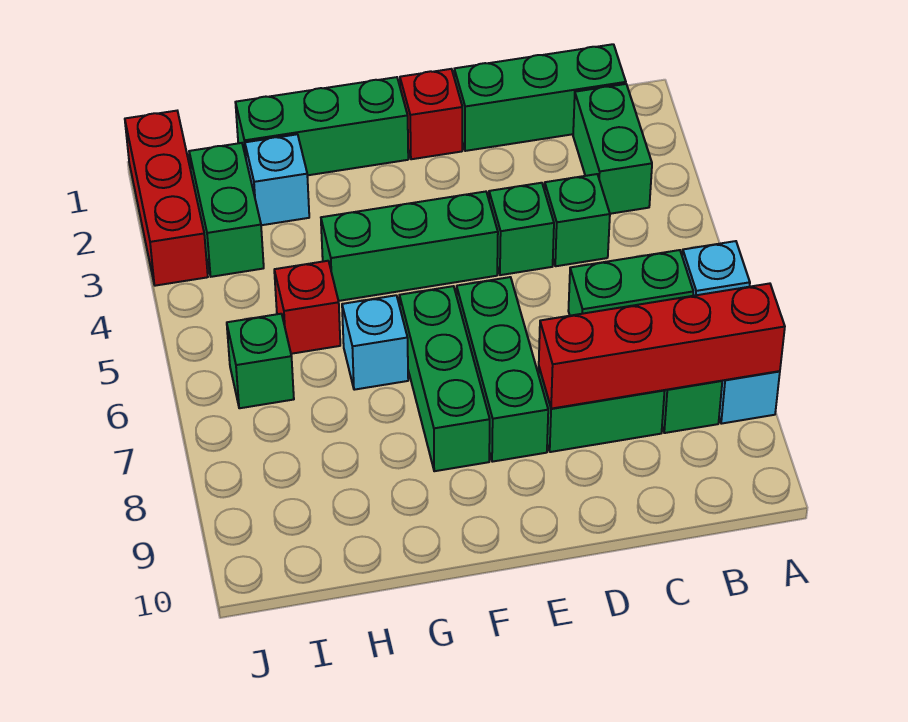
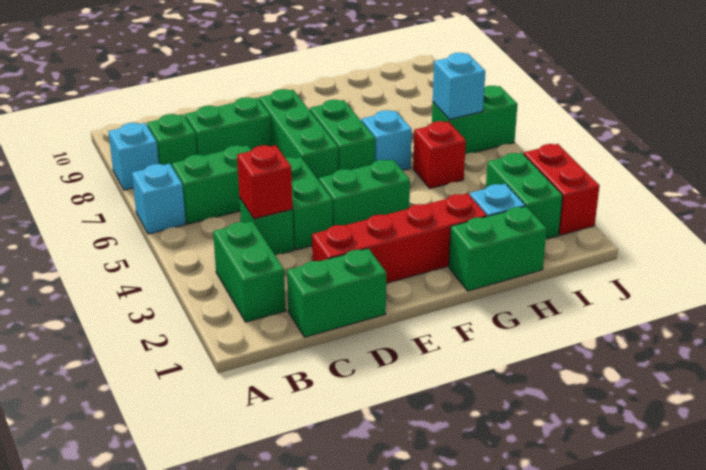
red 1x4 brick [539,283,785,409] -> red 1x4 brick moved to [312,194,487,283]
green 1x3 brick [454,44,626,151] -> green 1x2 brick [287,248,386,337]
green 1x1 brick [489,183,554,275] -> green 1x2 brick [286,157,333,250]
red 1x1 brick [400,69,462,159] -> red 1x1 brick moved to [237,145,293,219]
green 1x3 brick [321,192,498,301] -> green 1x2 brick [319,160,410,226]
green 1x3 brick [235,77,408,175] -> green 1x2 brick [449,206,547,291]
green 1x3 brick [399,286,490,471] -> green 1x2 brick [310,100,375,170]
green 1x1 brick [227,314,294,408] -> green 1x2 brick [432,86,517,154]
none -> cyan 1x1 brick [433,53,485,119]
red 1x3 brick [125,111,208,286] -> red 1x2 brick [524,144,600,235]

